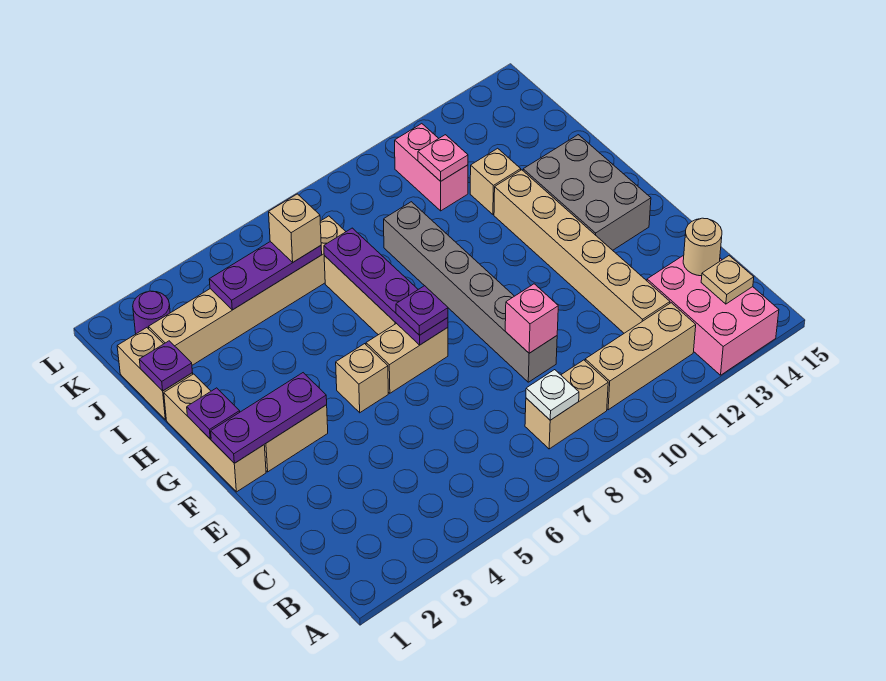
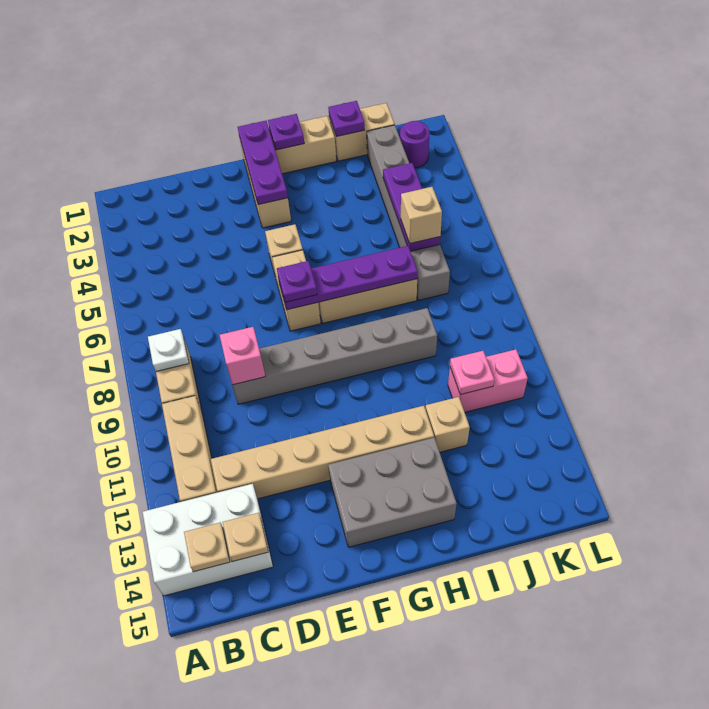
pink 2x3 brick [647,255,779,375] -> white 2x3 brick [143,484,273,596]
tan 1x1 round brick [683,218,722,276] -> tan 1x1 plate [223,513,268,562]
tan 1x6 brick [149,216,346,365] -> grey 1x6 brick [367,125,450,300]

